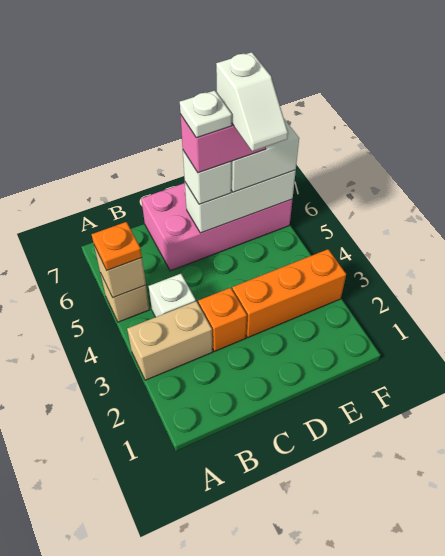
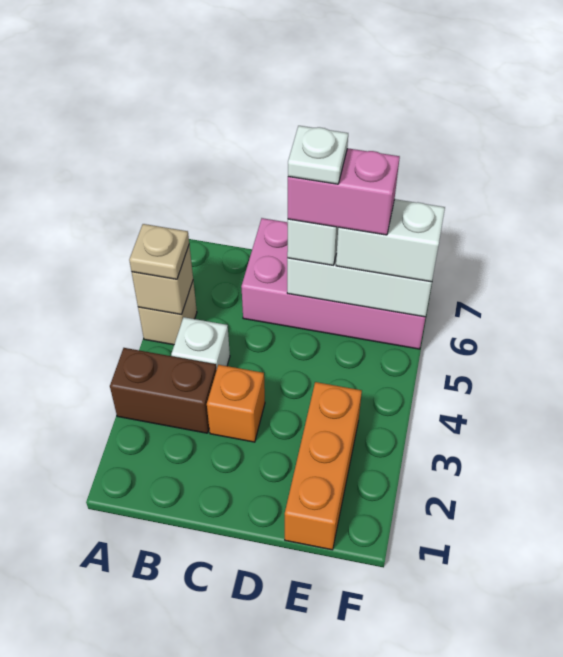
tan 1x2 brick [127,301,213,380] -> brown 1x2 brick [110,348,217,433]
orange 1x1 plate [92,222,142,270] -> tan 1x1 plate [129,224,189,279]
orange 1x3 brick [232,249,346,338] -> orange 1x3 brick turned to [285,382,362,550]
white 1x2 slope [216,52,288,151] -> none

